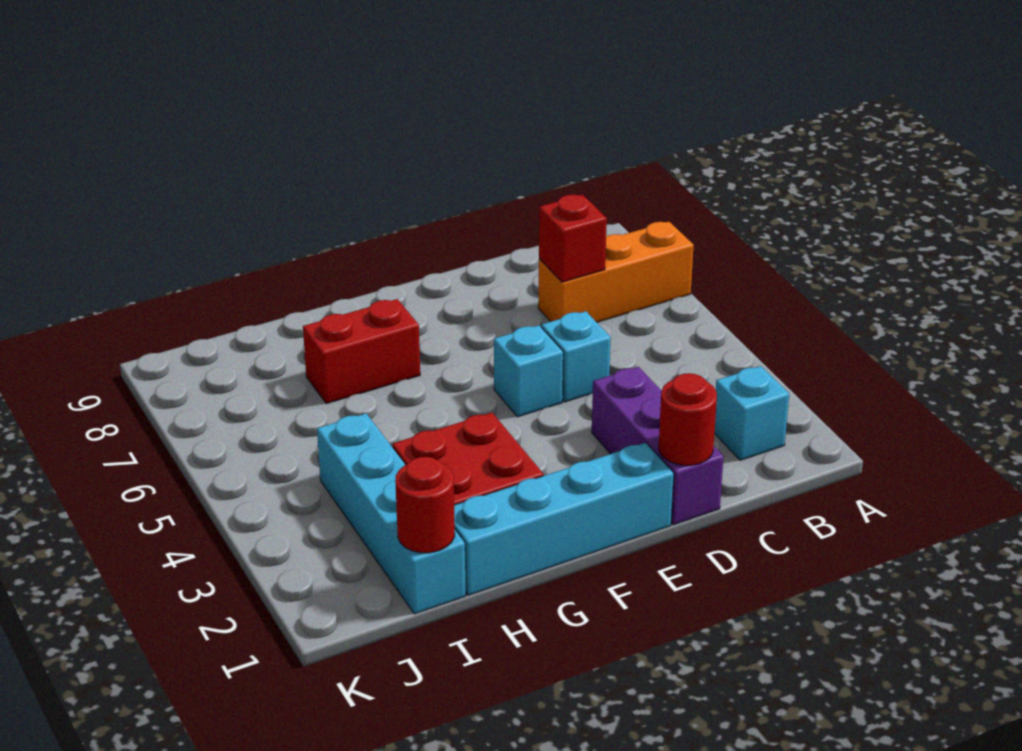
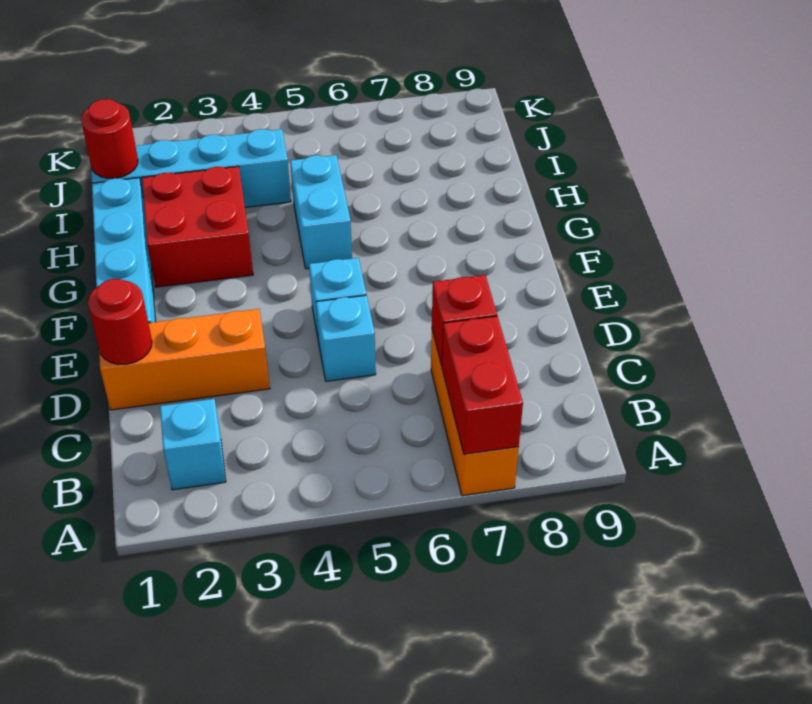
purple 1x3 brick [592,367,724,525] -> orange 1x3 brick [99,309,270,410]
none -> cyan 1x2 brick [290,155,352,269]
red 1x2 brick [303,299,420,404] -> red 1x2 brick moved to [442,316,523,454]

